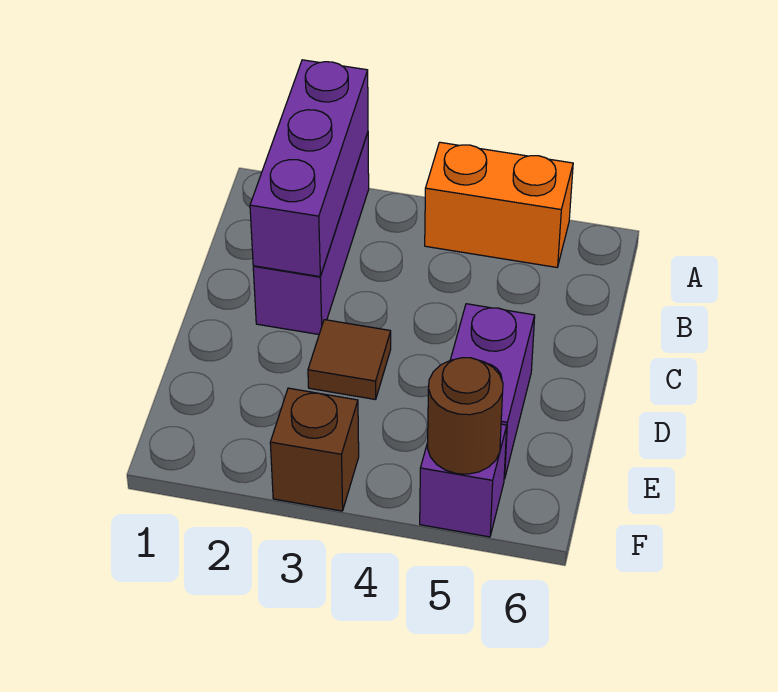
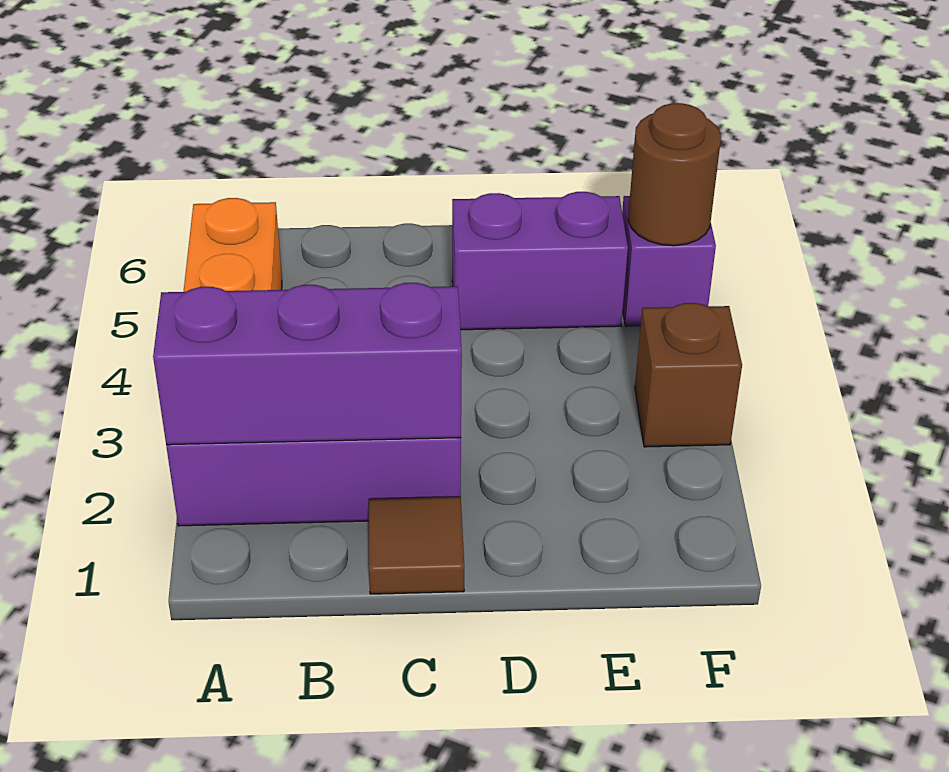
brown 1x1 tile [308,320,391,400] -> brown 1x1 tile moved to [369,497,464,594]

